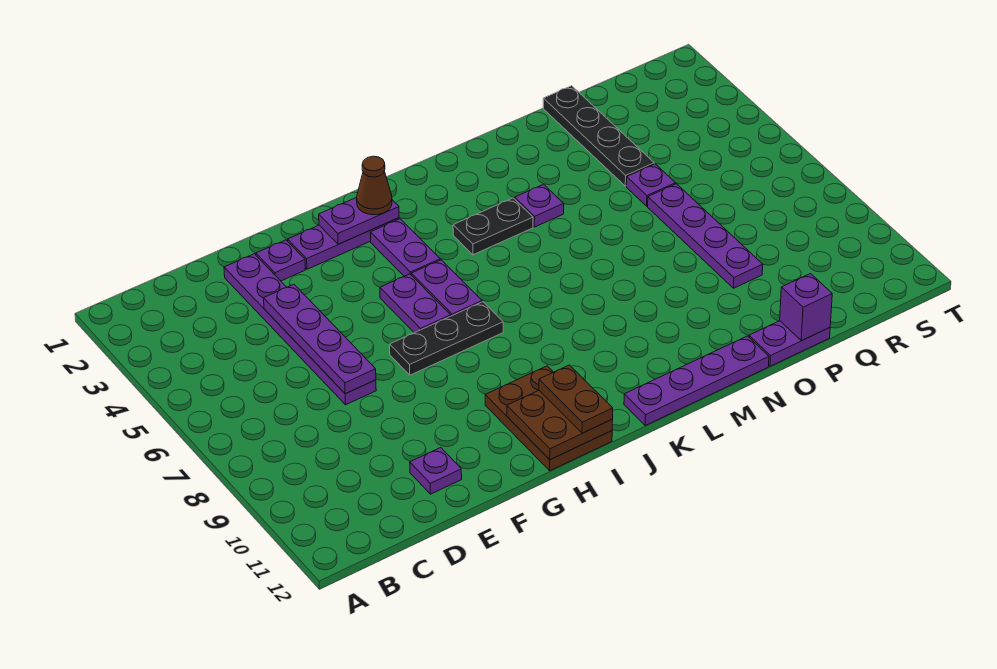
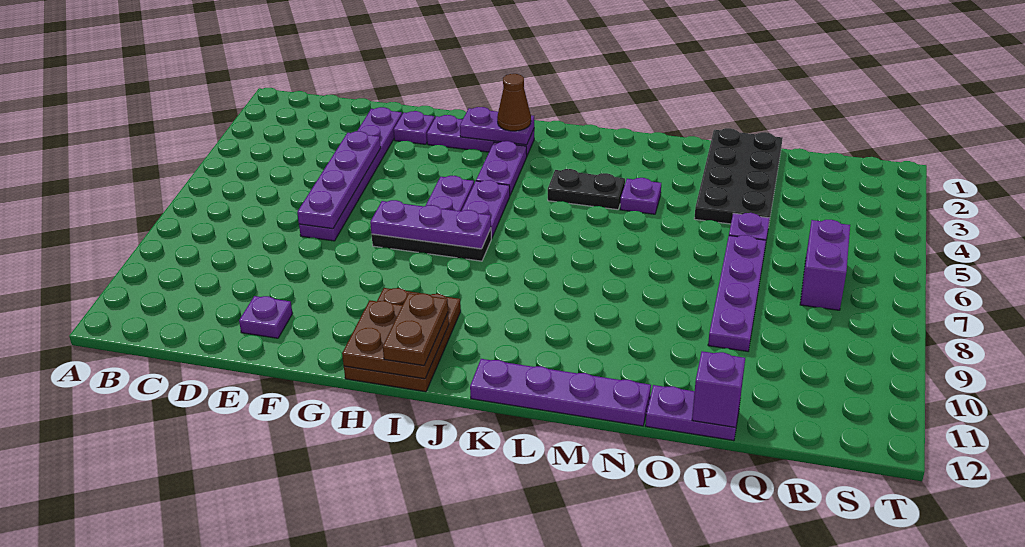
none -> purple 1x3 plate [370,200,491,249]
black 1x4 plate [543,86,654,186] -> black 2x4 plate [694,128,783,224]
none -> purple 1x2 brick [800,220,850,310]

